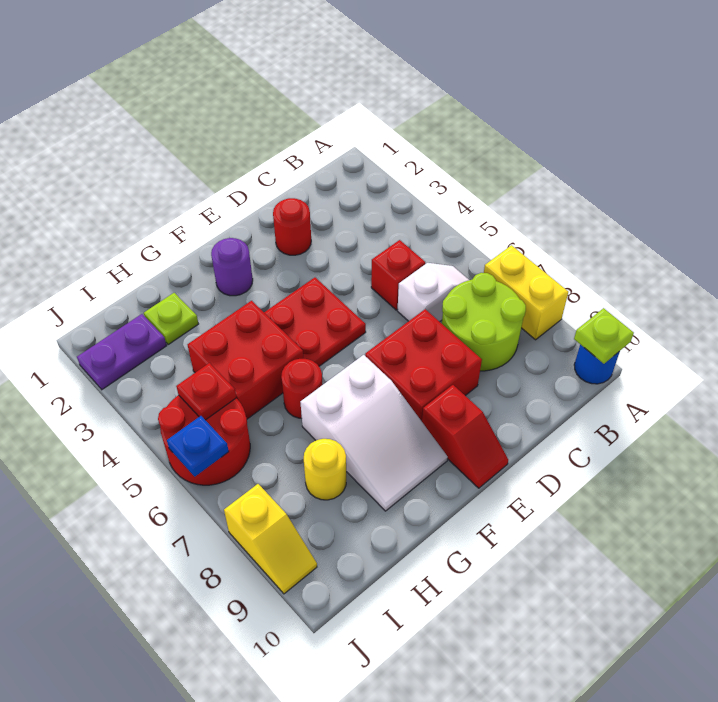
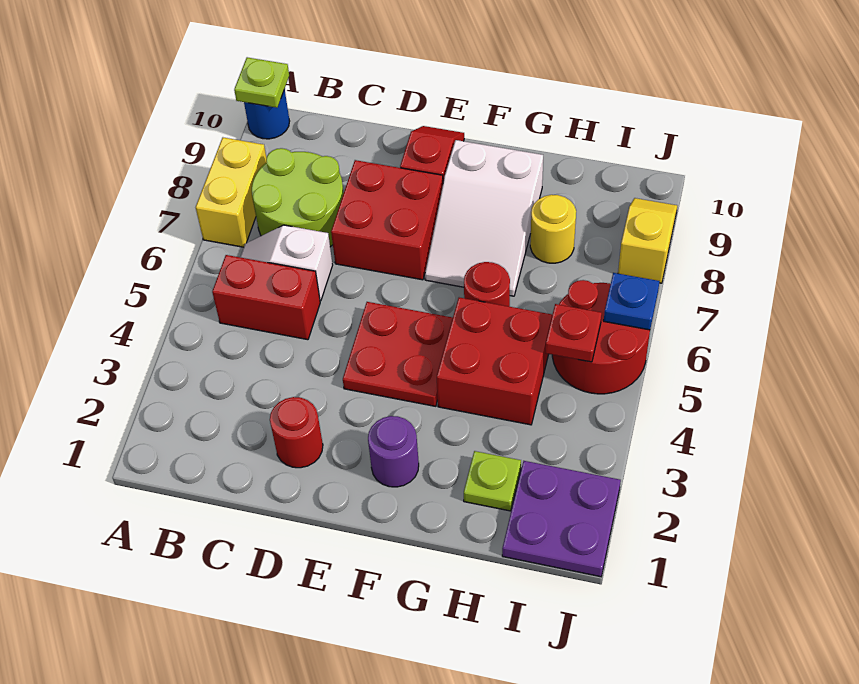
red 1x1 brick [371,240,425,310] -> red 1x2 brick [212,255,320,340]
white 2x3 slope [300,355,448,511] -> white 2x3 slope turned to [425,140,543,296]
purple 1x2 plate [77,314,167,390] -> purple 2x2 plate [502,461,621,577]

